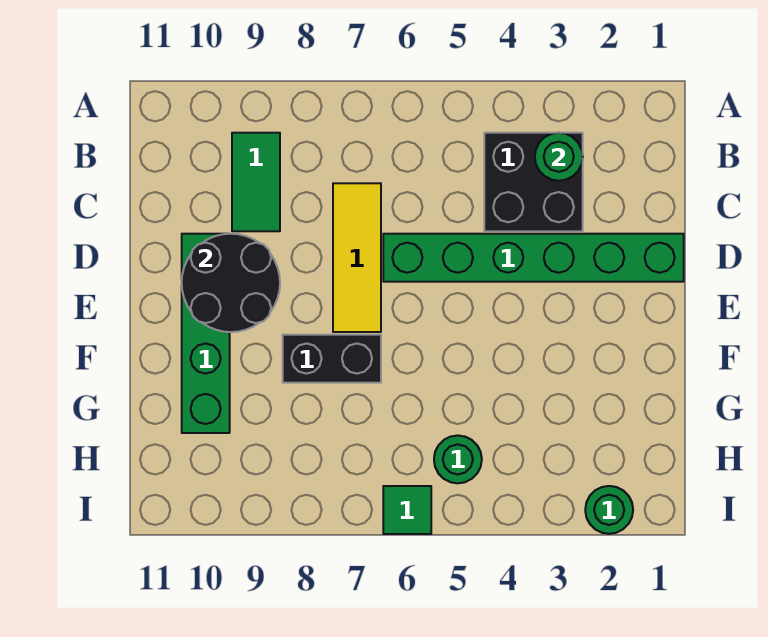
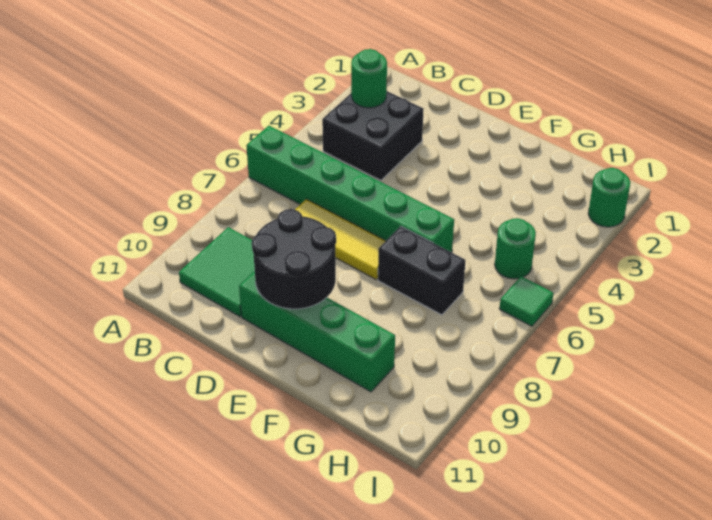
green 1x2 tile [232,133,280,231] -> green 2x2 tile [179,227,255,317]
green 1x6 brick [383,234,684,282] -> green 1x6 brick turned to [246,126,454,252]
black 1x2 brick [283,335,381,383] -> black 1x2 brick turned to [378,226,466,315]

